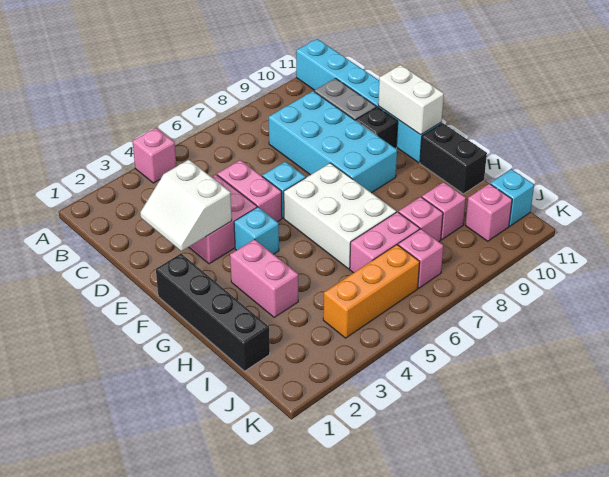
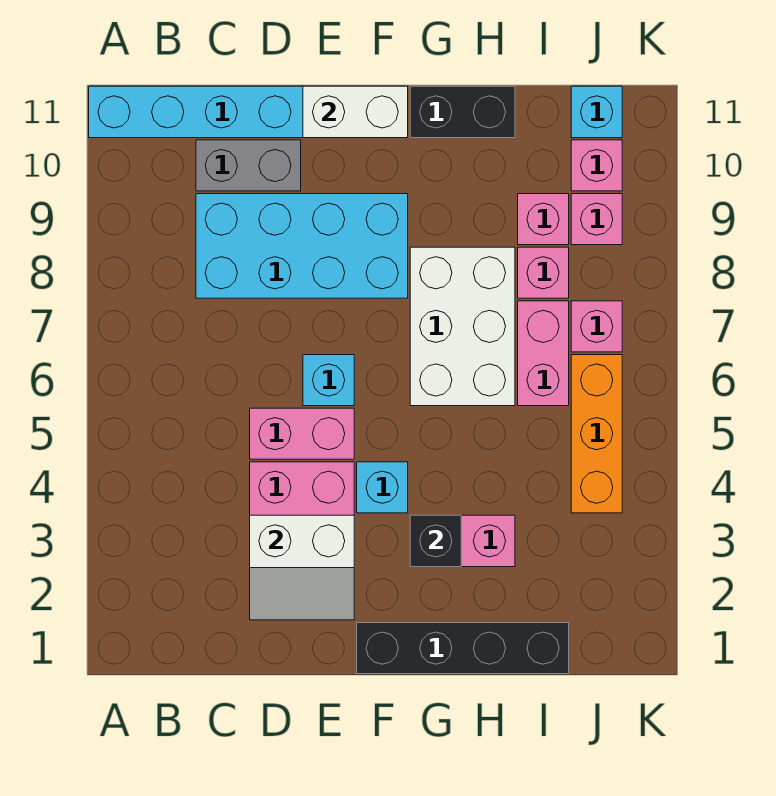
pink 1x1 brick [133,128,176,183] -> pink 1x1 brick moved to [571,194,622,245]
black 1x1 brick [356,107,398,148] -> black 1x1 brick moved to [410,515,461,567]
white 2x3 brick [284,163,396,269] -> white 2x3 brick turned to [410,247,515,406]

